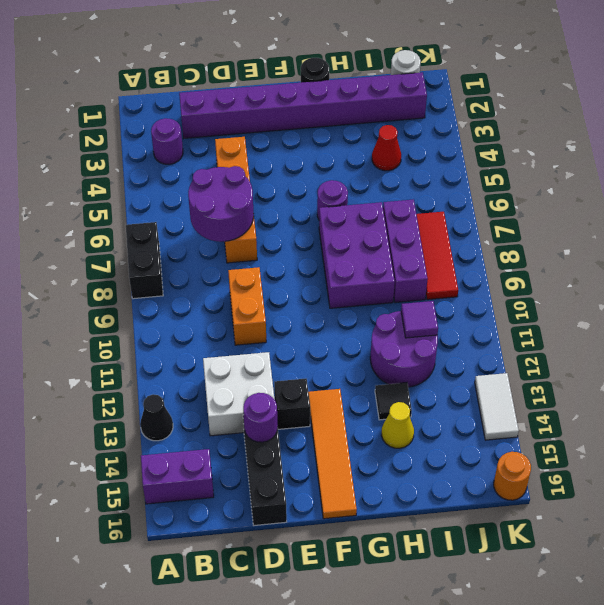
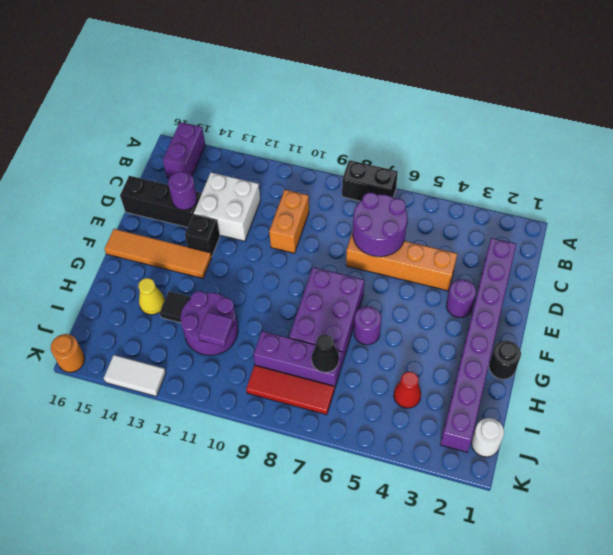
black 1x1 cone [140,394,173,441] -> black 1x1 cone moved to [312,335,339,373]
purple 1x1 round brick [151,118,183,164] -> purple 1x1 round brick moved to [446,279,476,318]
orange 1x2 brick [228,267,266,345] -> orange 1x2 brick turned to [269,190,309,253]
purple 2x3 brick [319,202,395,308] -> purple 2x3 brick turned to [289,267,364,364]

